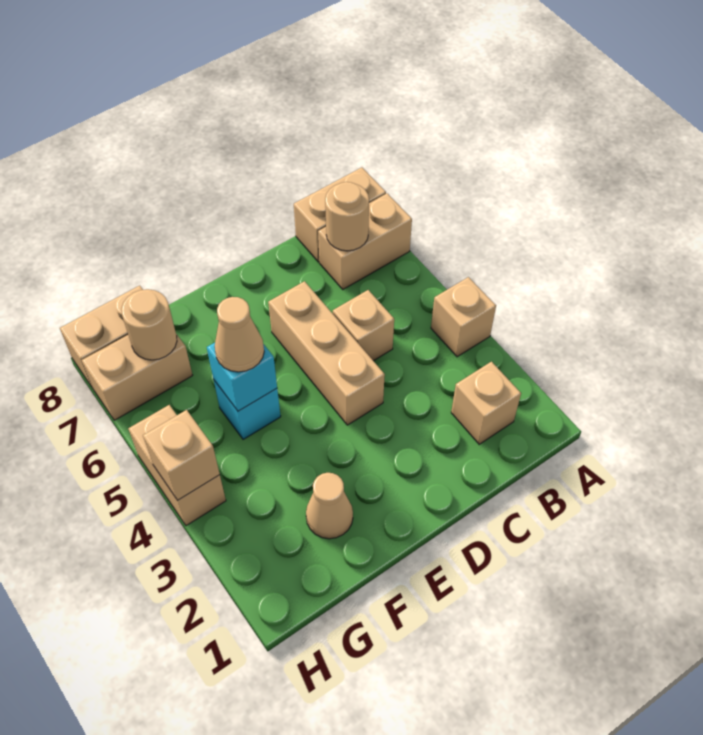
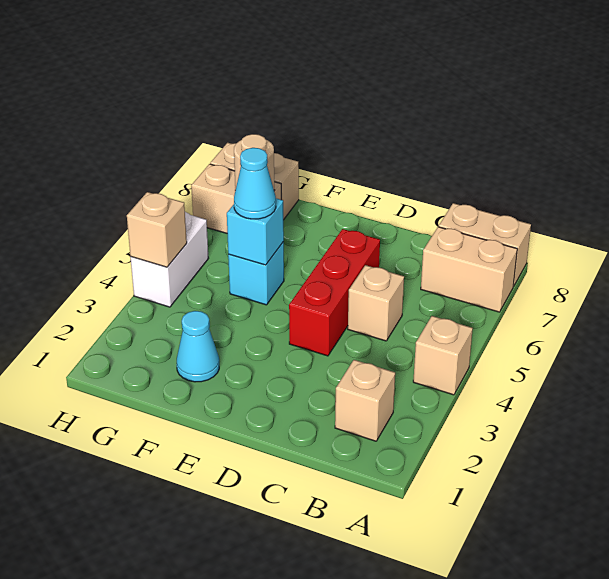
tan 1x1 round brick [325,182,369,251] -> none
tan 1x3 brick [268,281,385,425] -> red 1x3 brick [289,229,380,356]
tan 1x1 cone [306,473,353,539] -> cyan 1x1 cone [177,311,219,382]
tan 1x1 cone [215,297,264,372] -> cyan 1x1 cone [234,148,276,219]
tan 1x2 brick [128,405,226,526] -> white 1x2 brick [130,212,208,307]

